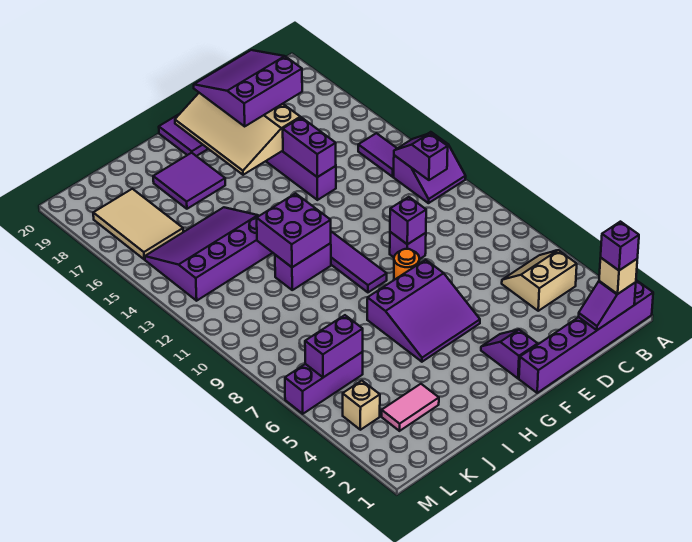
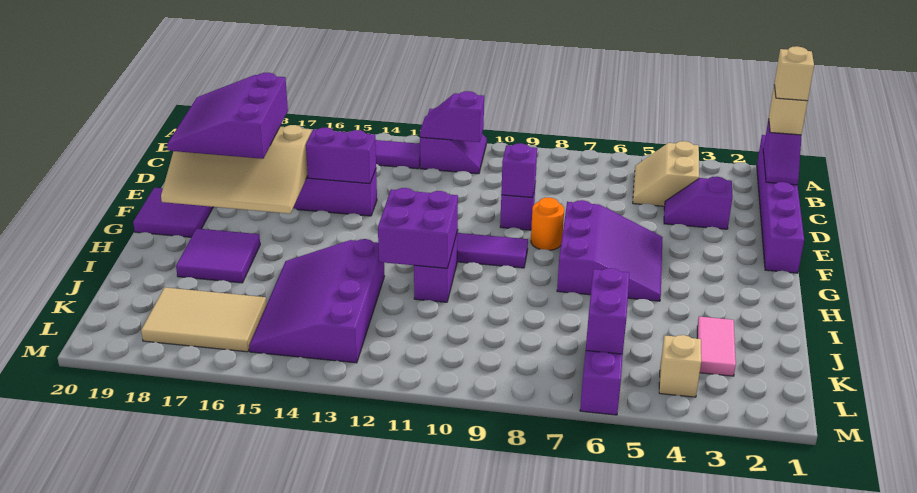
purple 1x1 brick [601,222,639,270] -> tan 1x1 brick [774,46,814,101]
purple 1x2 slope [481,330,538,378] -> purple 1x2 slope moved to [664,177,733,229]

